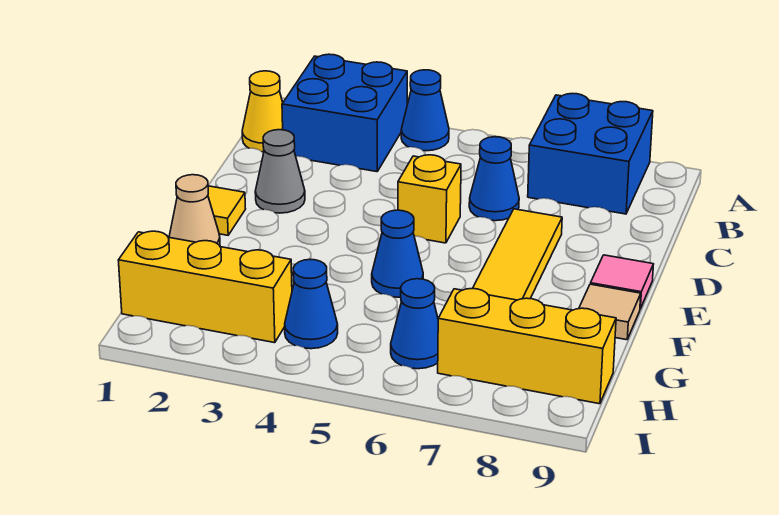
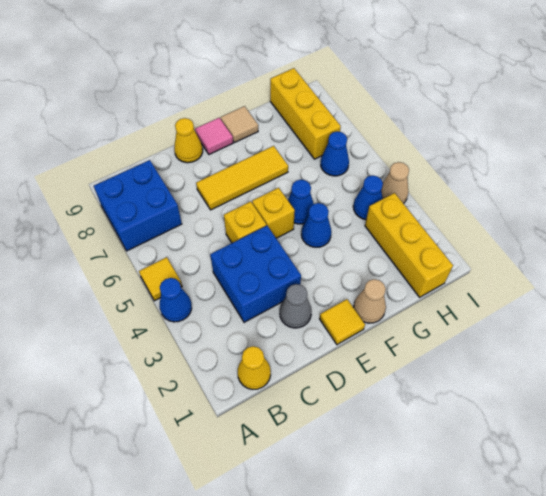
blue 2x2 brick [282,54,407,172] -> blue 2x2 brick moved to [210,225,301,322]
none -> yellow 1x1 tile [139,257,182,301]
blue 1x1 cone [469,137,519,221] -> blue 1x1 cone moved to [301,203,331,247]
none -> yellow 1x1 cone [174,118,203,163]
none -> yellow 1x1 brick [252,188,295,238]
none -> tan 1x1 cone [381,162,409,203]

